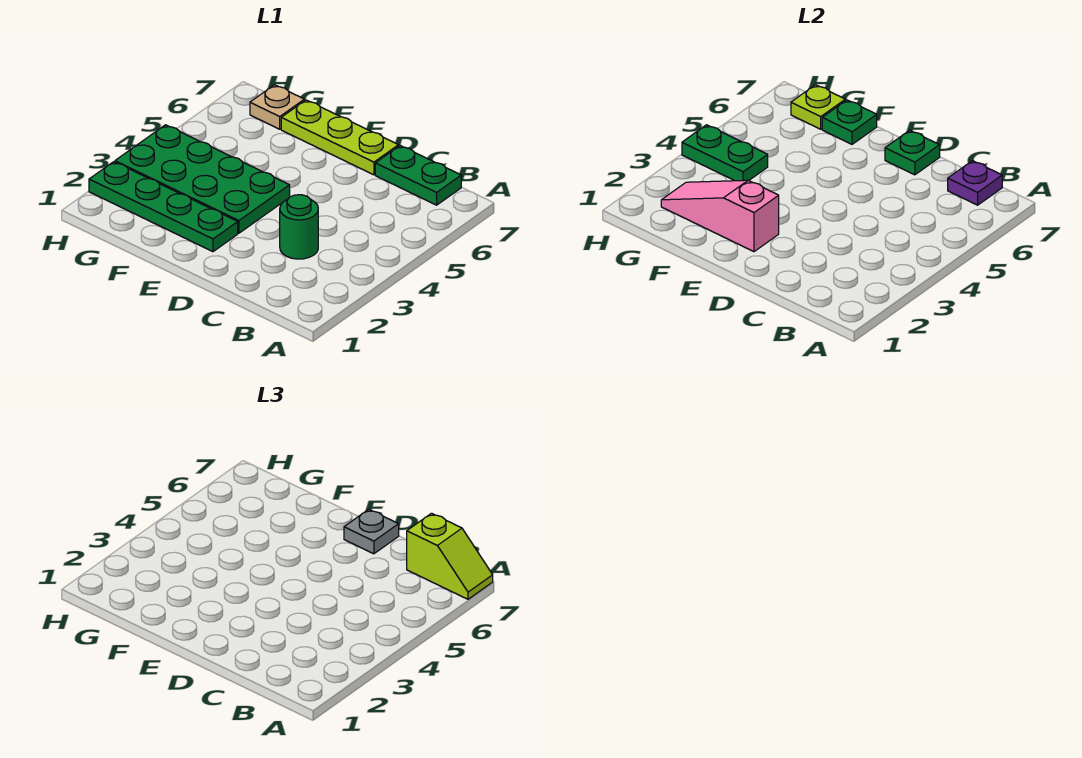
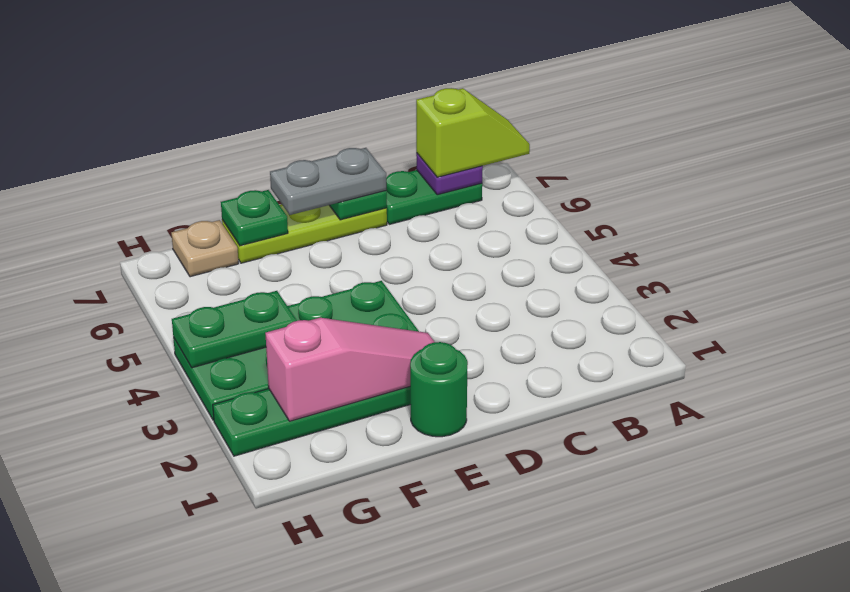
green 1x1 round brick [280,195,318,259] -> green 1x1 round brick moved to [410,342,468,437]
grey 1x1 plate [344,509,399,554] -> grey 1x2 plate [270,148,387,215]
pink 1x3 slope [661,180,779,252] -> pink 1x3 slope turned to [265,318,434,421]
lime 1x1 plate [791,85,845,129] -> none

